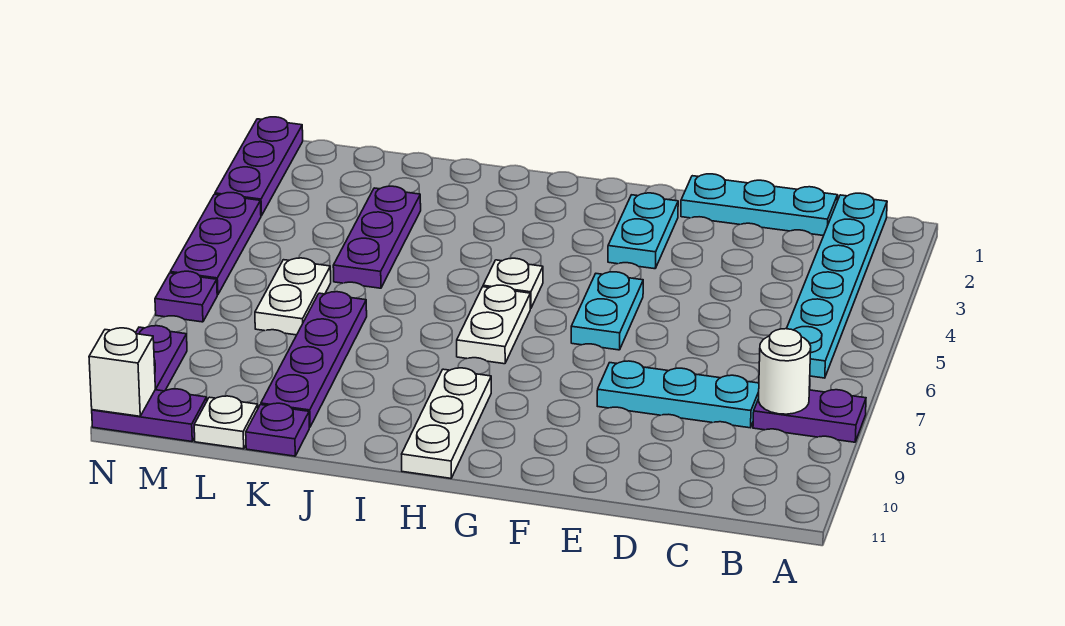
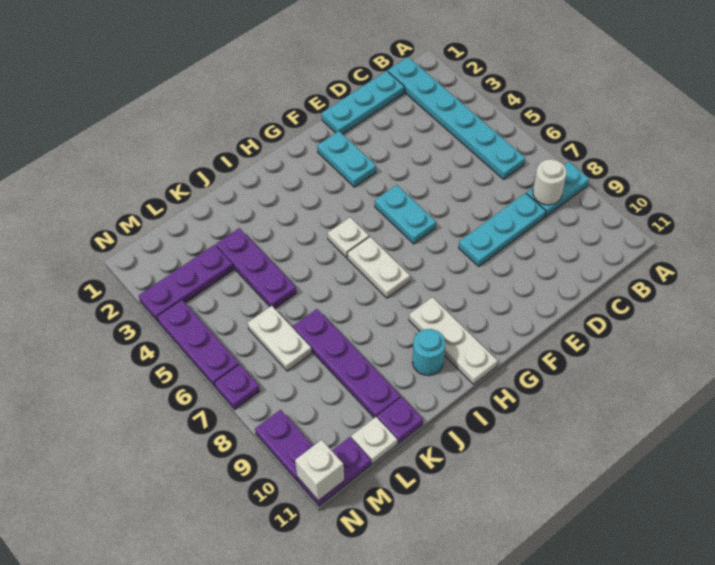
purple 1x2 plate [753,390,866,442] -> cyan 1x2 plate [526,162,589,217]
none -> cyan 1x1 round brick [412,329,445,376]
purple 1x3 plate [215,117,303,216] -> purple 1x3 plate turned to [139,245,233,321]

